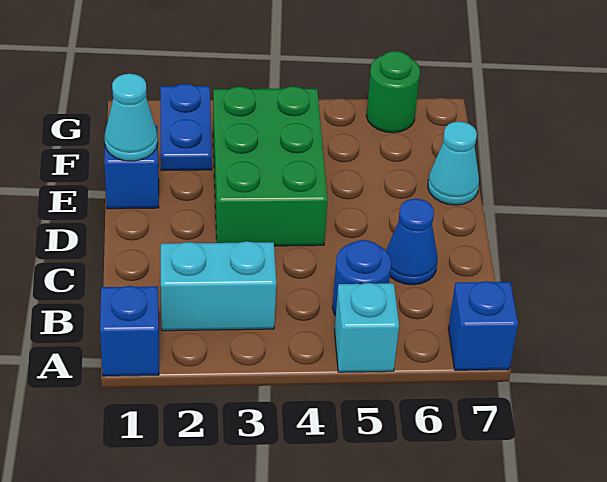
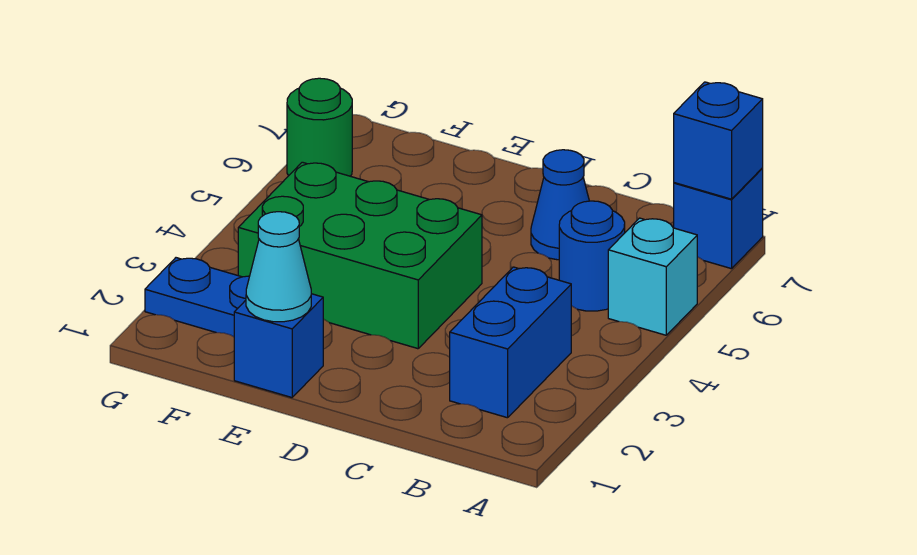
blue 1x1 brick [100,286,159,376] -> blue 1x1 brick moved to [674,82,763,199]
cyan 1x2 brick [161,241,276,331] -> blue 1x2 brick [450,267,571,418]
cyan 1x1 cone [428,121,479,205] -> none

